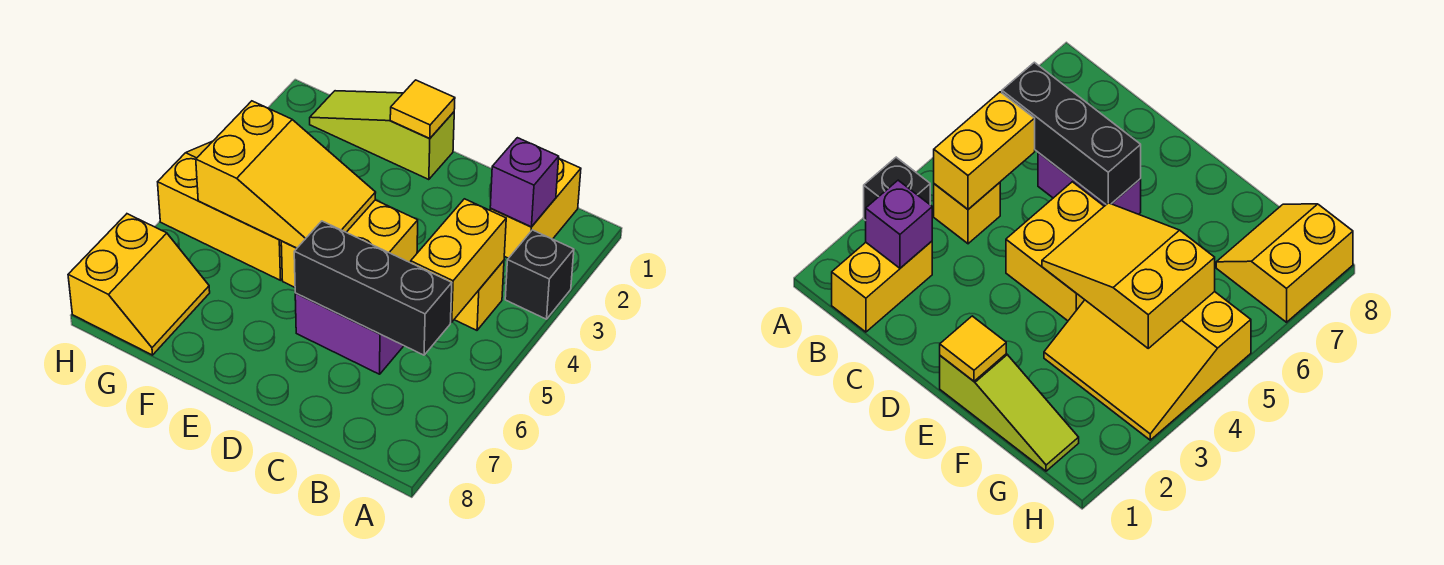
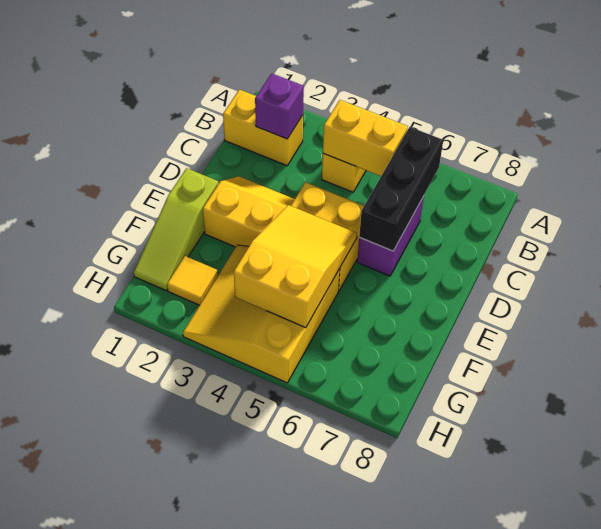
black 1x1 brick [505,230,574,319] -> none
yellow 1x1 tile [390,80,455,138] -> yellow 1x1 tile moved to [167,256,218,305]
yellow 2x2 slope [68,214,210,355] -> yellow 2x2 slope moved to [203,176,295,247]

